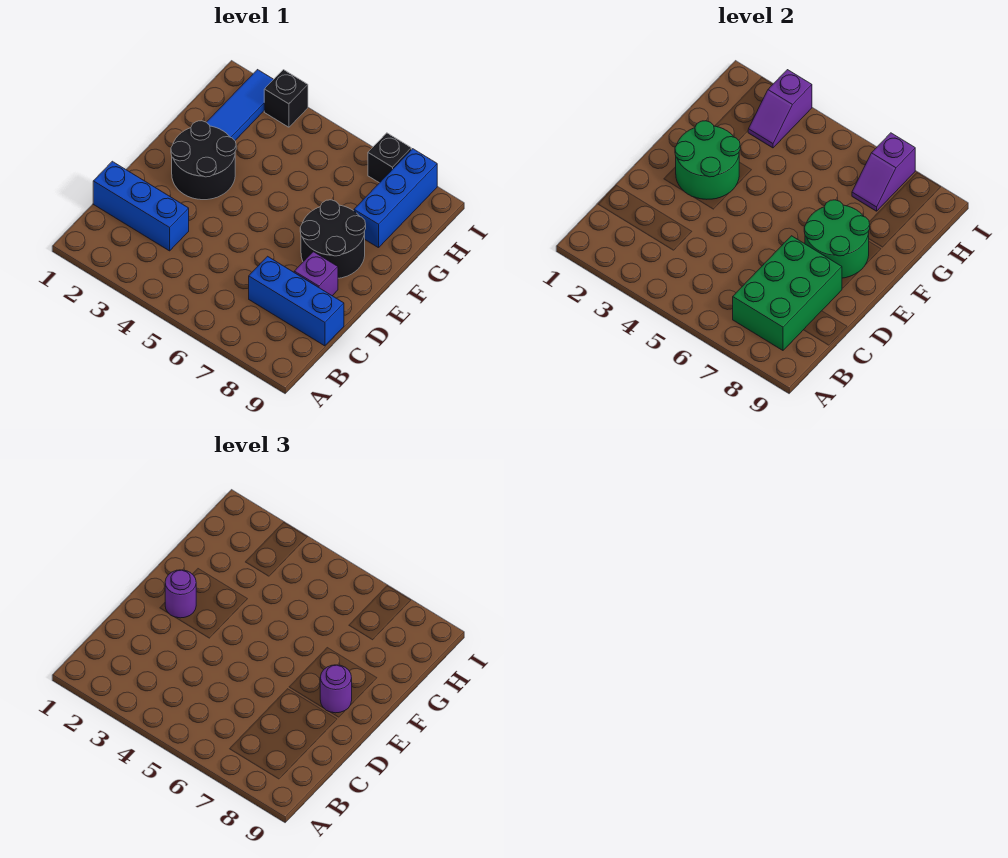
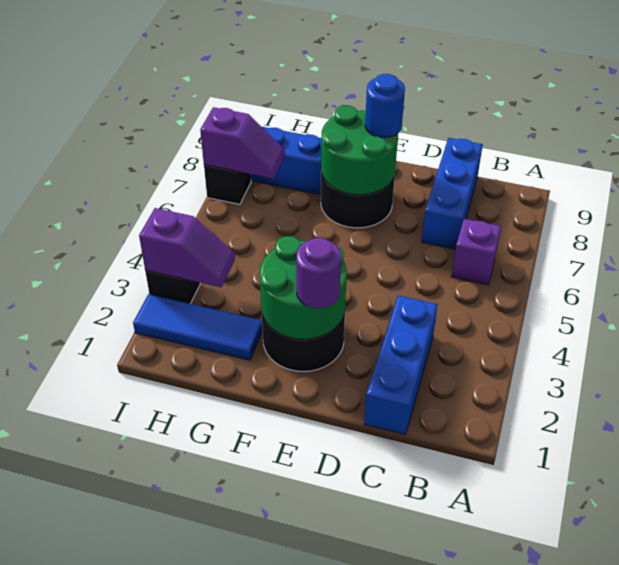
green 2x3 brick [733,236,842,350] -> none
purple 1x1 brick [294,252,338,296] -> purple 1x1 brick moved to [452,219,501,285]
purple 1x1 round brick [320,665,352,713] -> blue 1x1 round brick [365,74,405,138]

